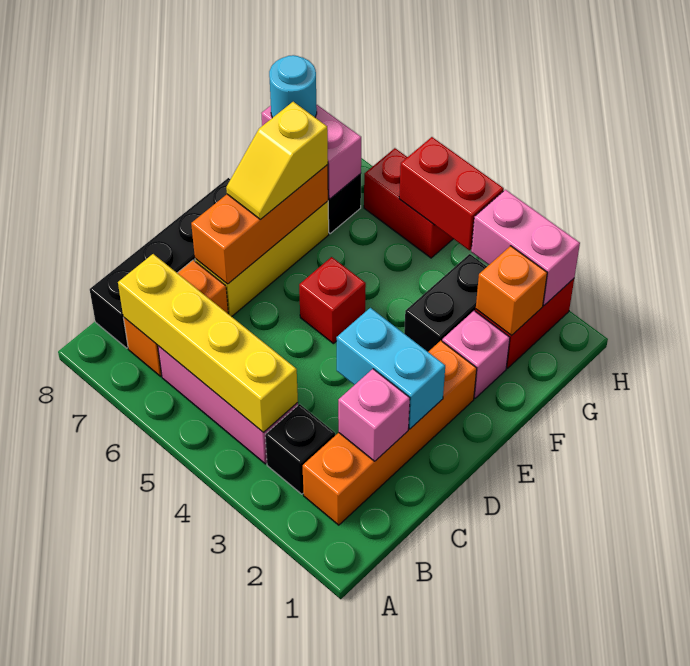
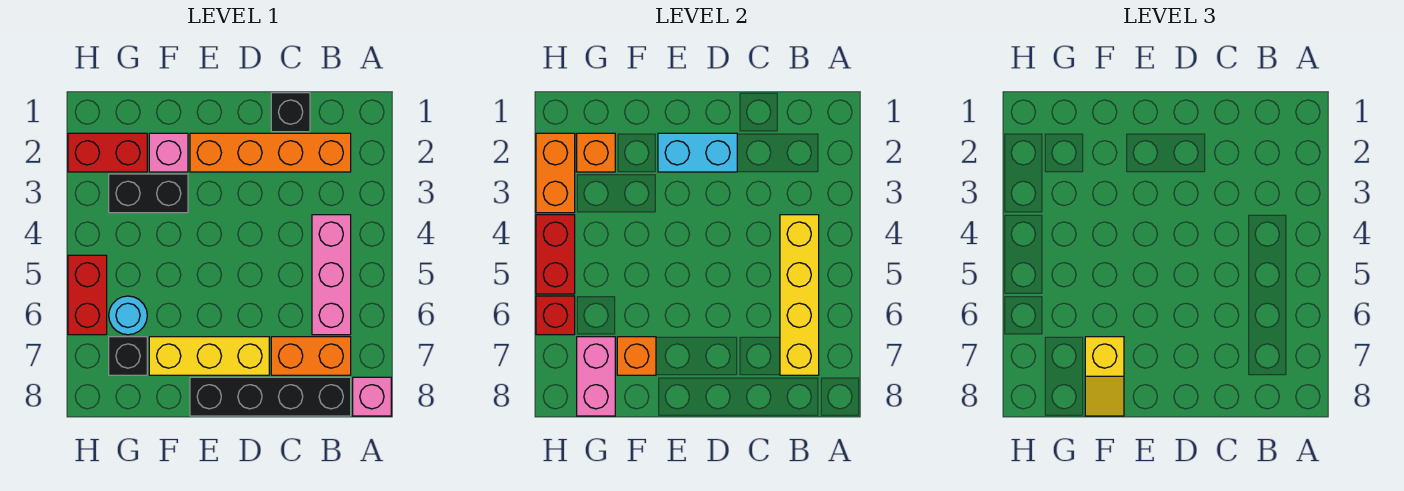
black 1x1 brick [265,404,335,494] -> black 1x1 brick moved to [271,93,310,132]
pink 1x1 brick [338,369,410,461] -> pink 1x1 brick moved to [353,377,391,416]
cyan 1x2 brick [336,308,445,429] -> cyan 1x2 brick turned to [658,133,737,172]
orange 1x3 brick [191,165,328,284] -> orange 1x1 brick [617,337,656,375]
red 1x1 brick [299,257,366,343] -> red 1x1 brick moved to [536,296,575,335]
yellow 1x2 slope [226,102,328,220] -> yellow 1x2 slope turned to [1085,337,1124,416]
cyan 1x1 round brick [269,55,317,118] -> cyan 1x1 round brick moved to [109,296,147,335]
pink 1x2 brick [471,190,580,305] -> orange 1x2 brick [536,133,575,213]

